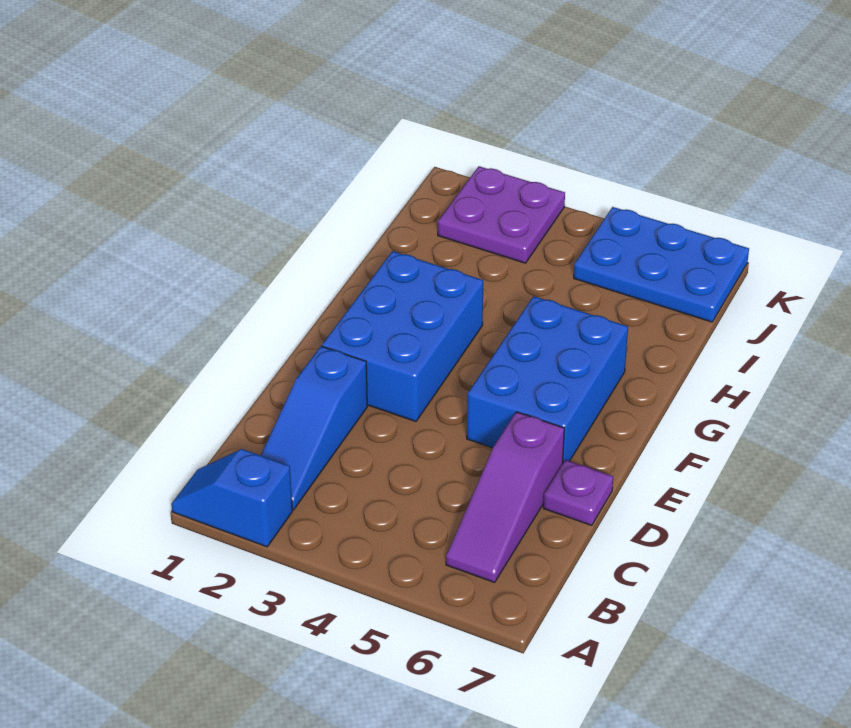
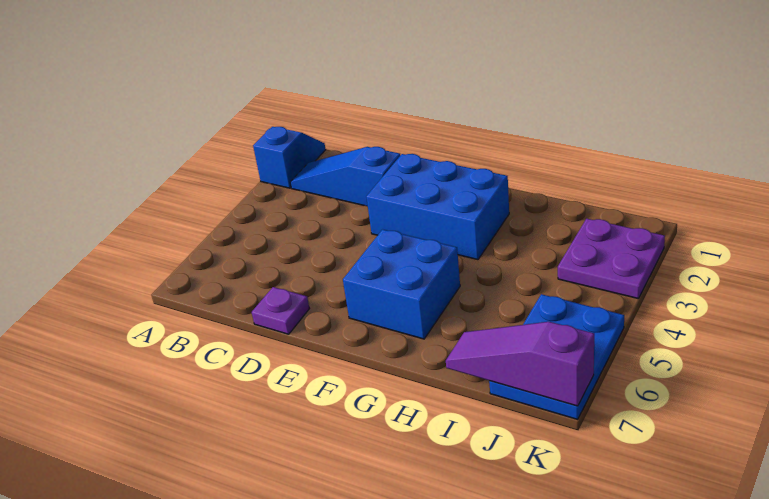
purple 1x3 slope [446,412,564,582] -> purple 1x3 slope moved to [446,322,594,406]
blue 2x3 brick [467,296,628,462] -> blue 2x2 brick [343,229,460,339]

